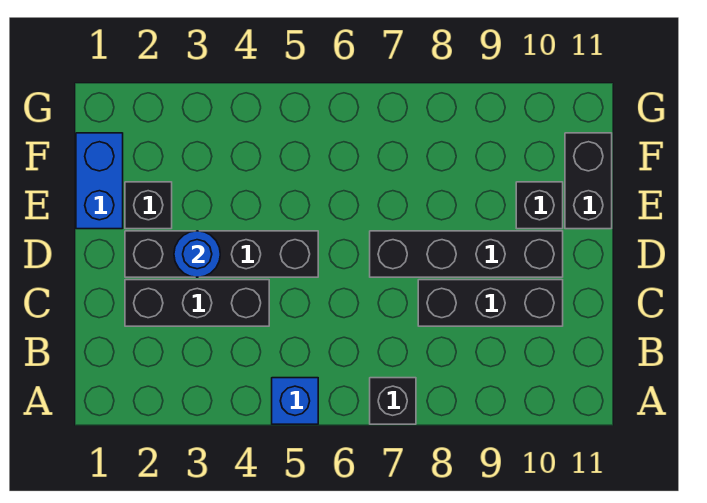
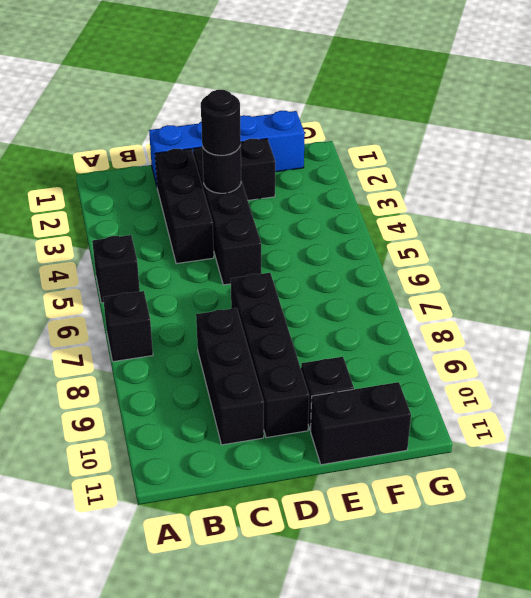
blue 1x1 brick [272,378,318,424] -> black 1x1 brick [92,235,140,303]
blue 1x1 round brick [174,231,220,277] -> black 1x1 round brick [202,146,241,193]
none -> black 1x1 round brick [201,90,241,155]
blue 1x2 brick [76,133,123,229] -> blue 1x4 brick [149,111,305,185]

